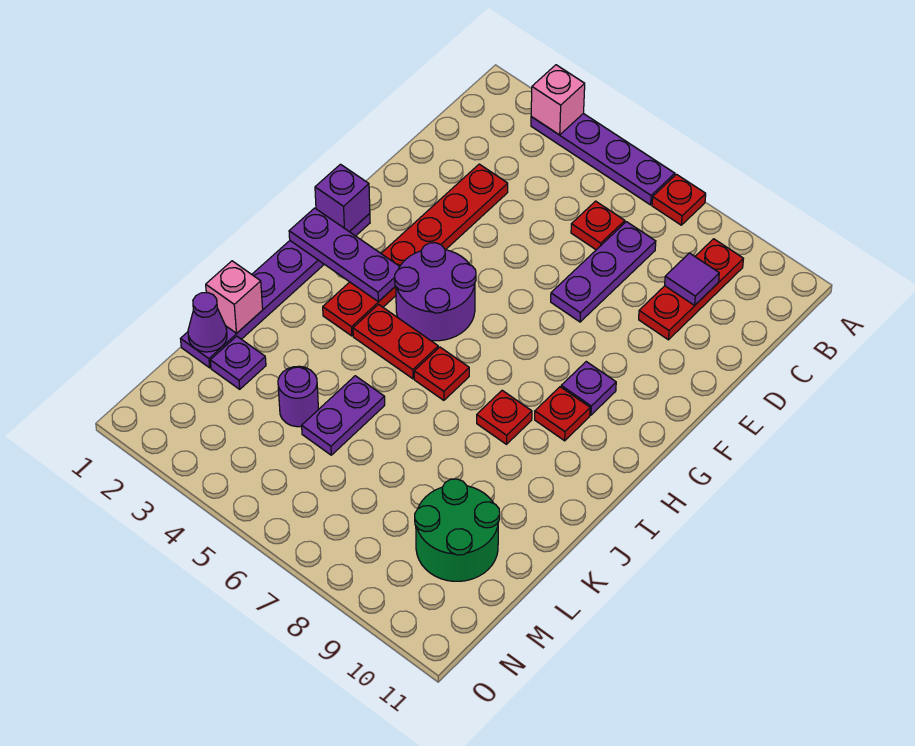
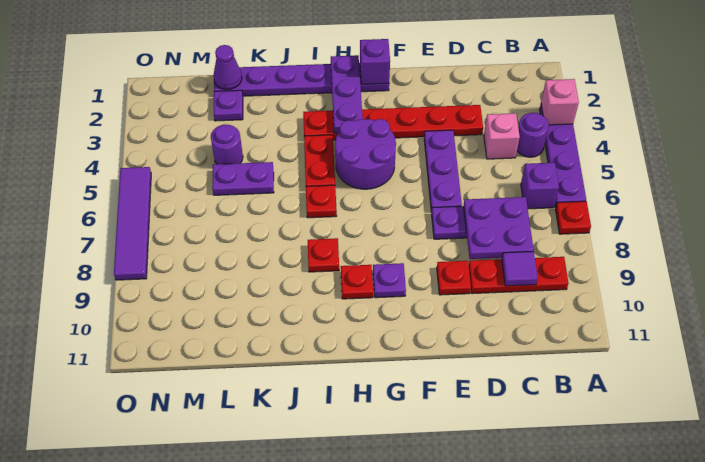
none -> purple 1x1 round brick [517,113,549,157]
none -> purple 1x1 brick [521,163,559,209]
red 1x1 plate [571,201,625,250] -> red 1x1 plate moved to [437,261,471,295]
none -> purple 2x2 plate [464,197,534,259]
none -> purple 1x3 plate [424,130,462,211]
pink 1x1 brick [206,261,263,333] -> pink 1x1 brick moved to [484,113,520,159]
green 2x2 round brick [415,479,500,581] -> none
none -> purple 1x4 tile [114,167,151,280]

